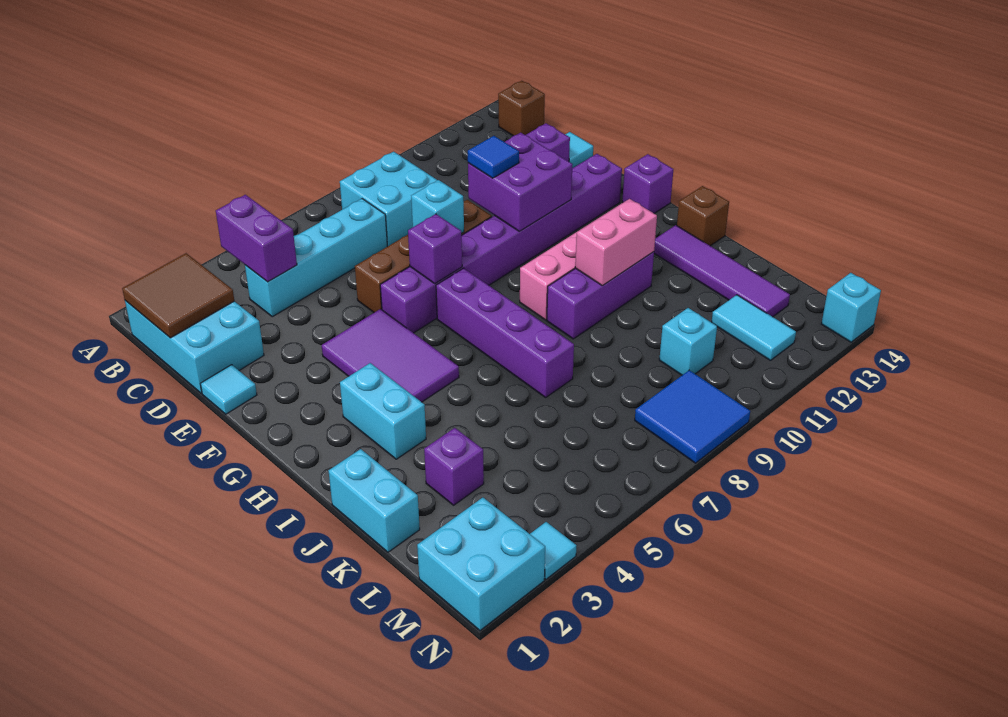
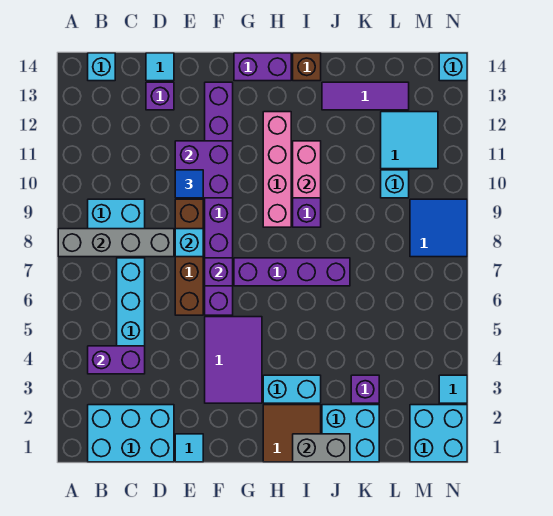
none -> grey 1x4 brick [58,229,174,257]
brown 2x2 tile [122,253,234,338] -> brown 2x2 tile moved to [263,405,321,462]
brown 1x1 brick [498,81,545,136] -> cyan 1x1 brick [88,53,115,81]
purple 2x3 tile [322,309,459,402] -> purple 2x3 tile turned to [205,317,262,403]
purple 1x1 brick [622,154,673,214] -> purple 1x2 brick [234,53,291,81]
none -> grey 1x2 brick [293,434,350,462]
purple 1x4 tile [654,225,790,317] -> purple 1x3 tile [322,82,409,110]
cyan 1x2 brick [329,449,420,552] -> cyan 2x2 brick [322,405,379,462]
cyan 1x2 tile [712,295,796,360] -> cyan 2x2 tile [381,112,438,169]

